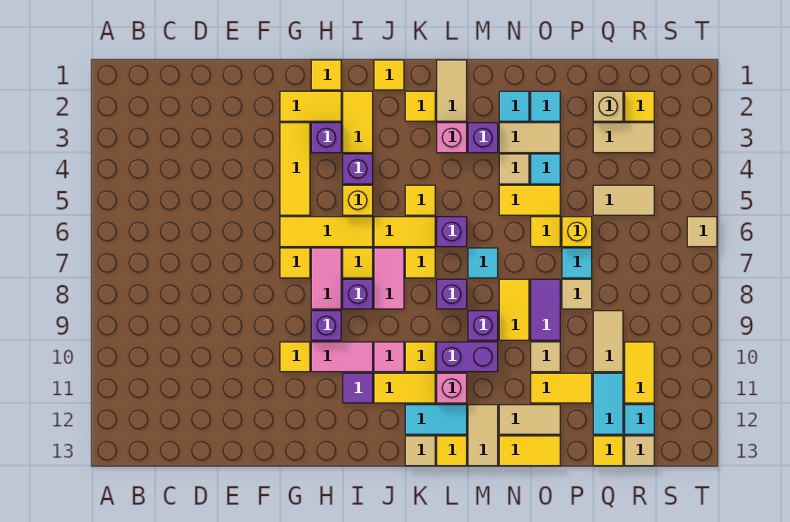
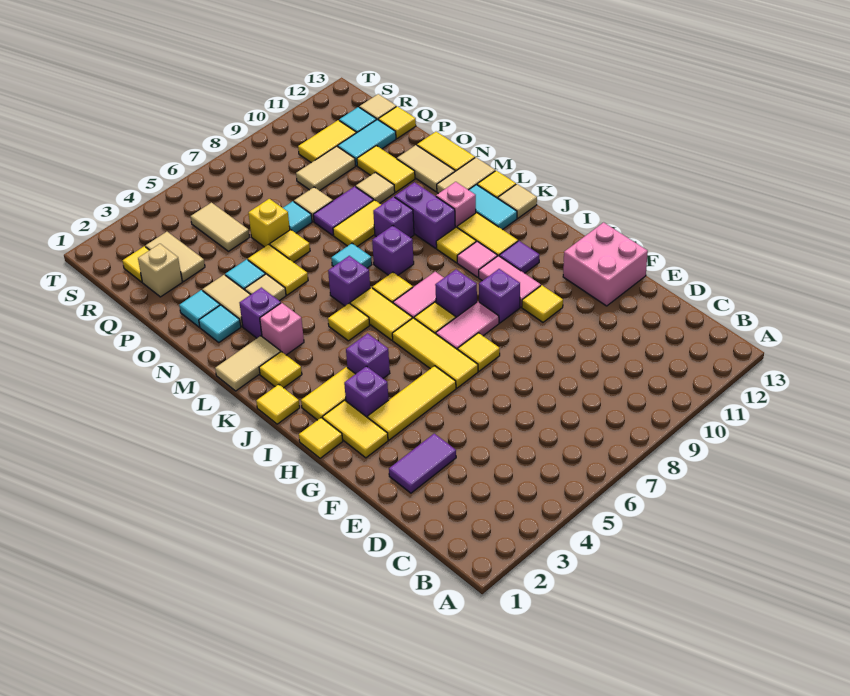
none -> purple 1x2 tile [389,434,456,493]
none -> pink 2x2 brick [563,222,648,306]
yellow 1x1 brick [343,185,373,215] -> none
tan 1x1 tile [687,217,717,247] -> none

